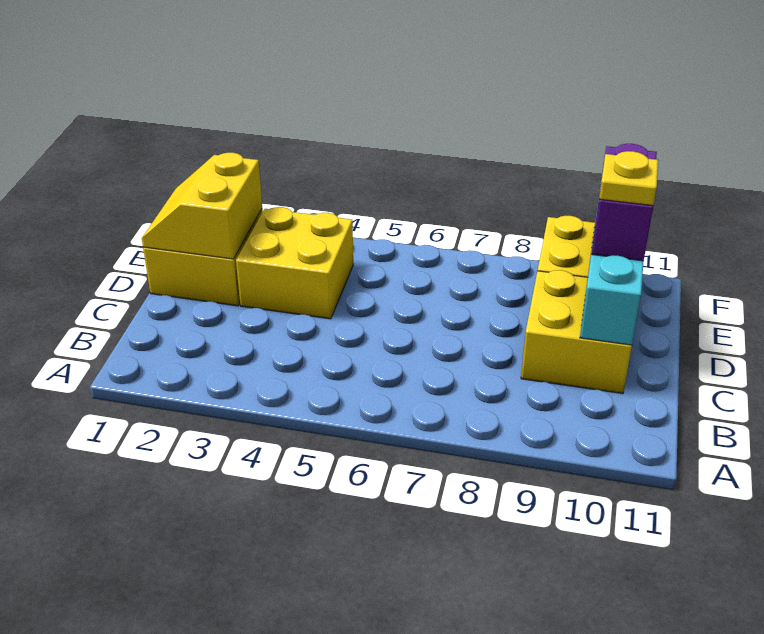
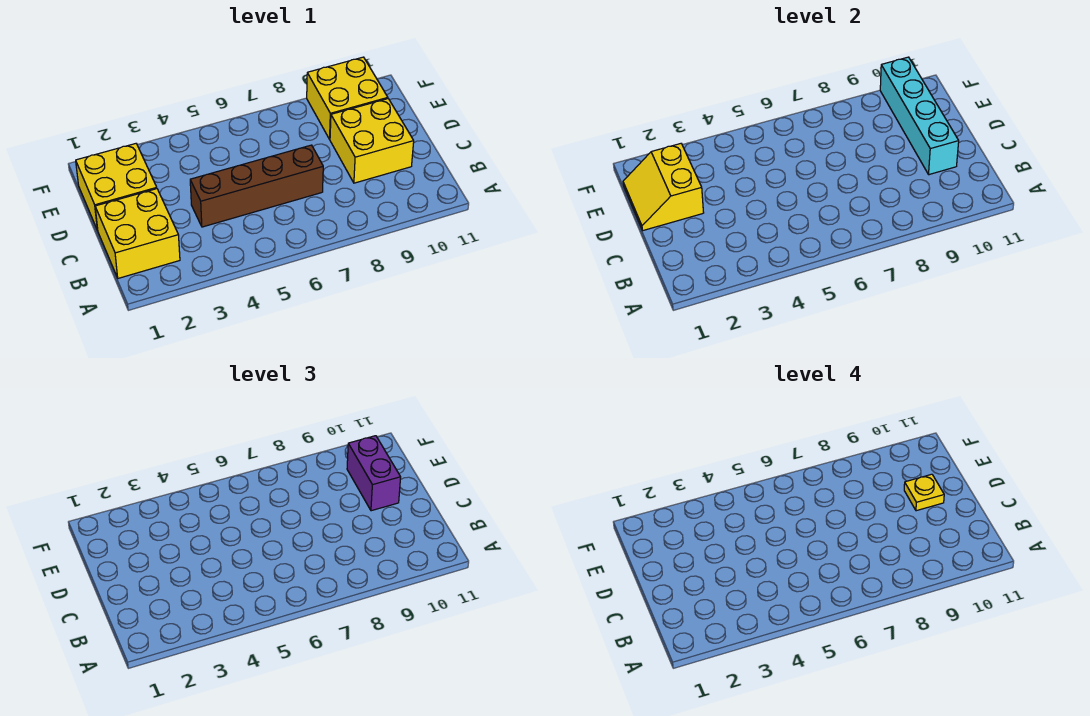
none -> brown 1x4 brick [190,145,323,227]
yellow 2x2 brick [236,207,353,319] -> yellow 2x2 brick moved to [95,189,180,278]

